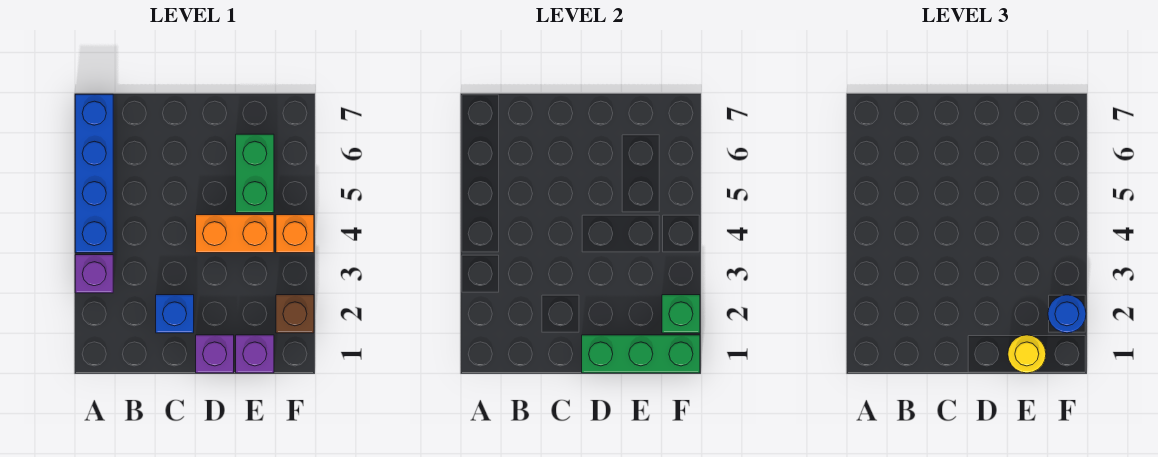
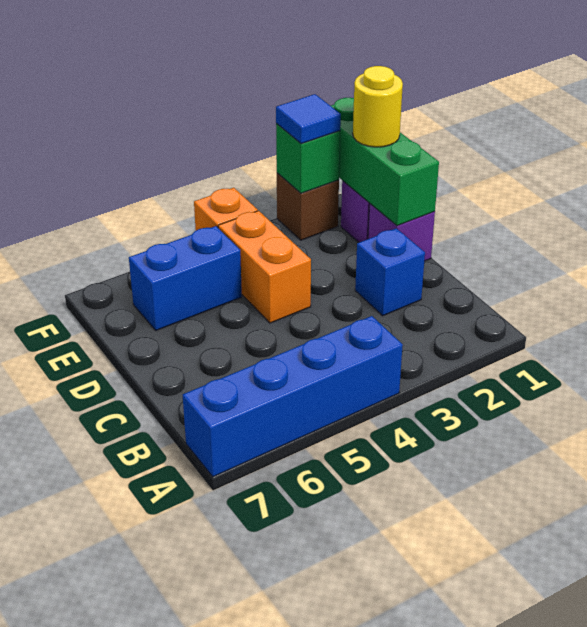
purple 1x1 brick [75,255,113,293] -> none
green 1x2 brick [236,134,274,213] -> blue 1x2 brick [129,226,242,330]
blue 1x1 round brick [1048,295,1086,333] -> blue 1x1 tile [276,94,341,144]

